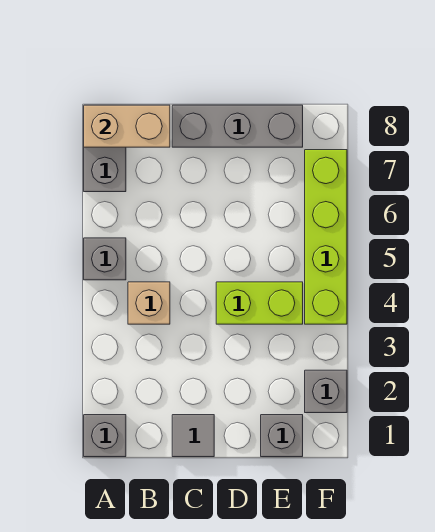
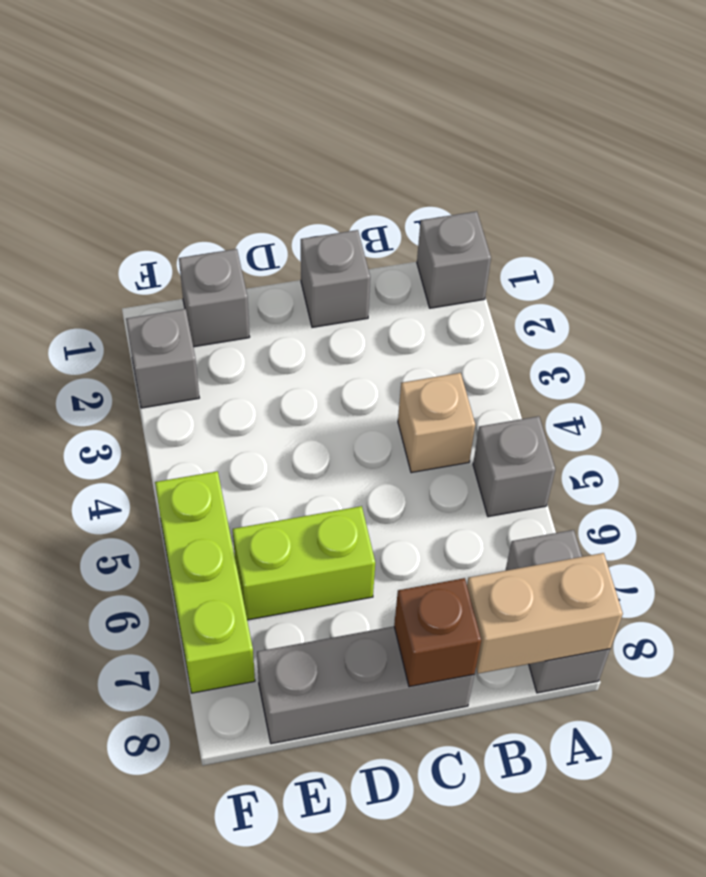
grey 1x1 tile [172,415,214,457] -> grey 1x1 brick [301,230,370,327]
none -> brown 1x1 brick [394,578,481,687]
lime 1x2 brick [216,282,303,324] -> lime 1x2 brick moved to [233,506,375,620]
lime 1x4 brick [305,150,347,324] -> lime 1x3 brick [155,471,255,693]

